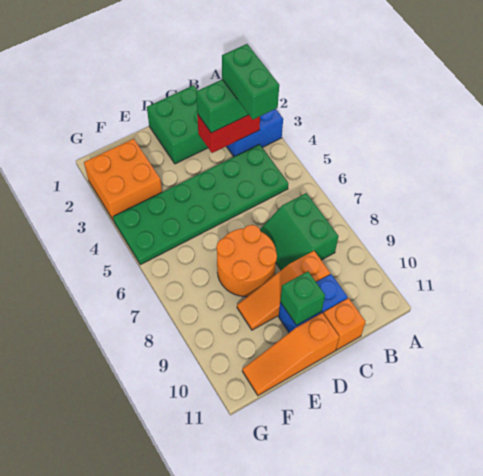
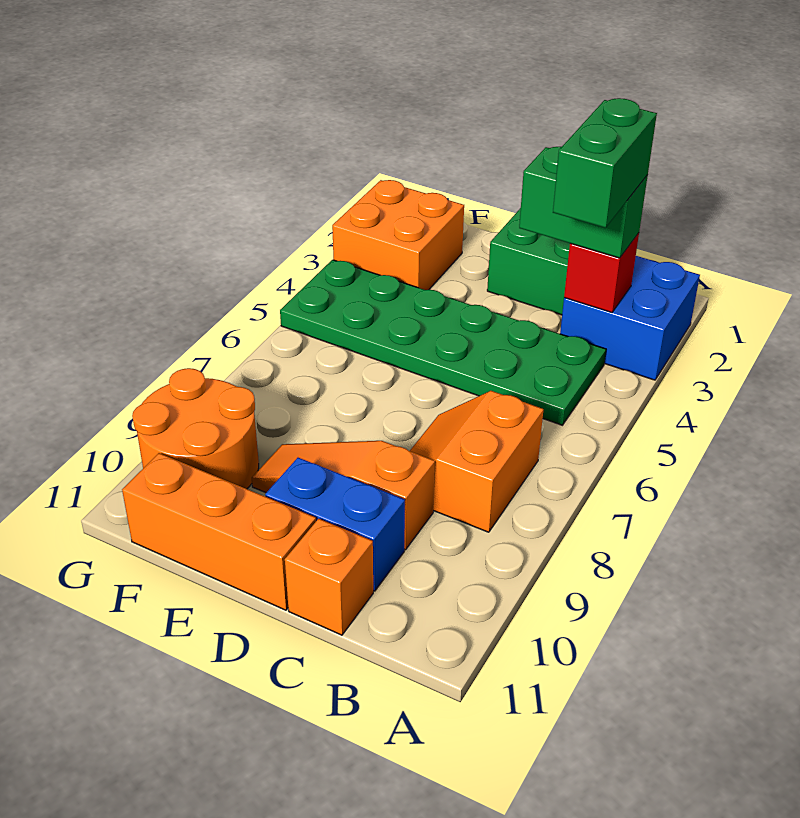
red 1x2 brick [197,114,260,153] -> red 1x1 brick [564,233,639,313]
green 2x2 slope [260,193,338,270] -> orange 2x2 slope [410,391,543,532]
orange 2x2 round brick [216,225,277,297] -> orange 2x2 round brick moved to [132,368,259,489]
green 1x1 brick [280,271,325,325] -> none
orange 1x3 slope [242,313,339,395] -> orange 1x3 brick [122,453,316,610]

